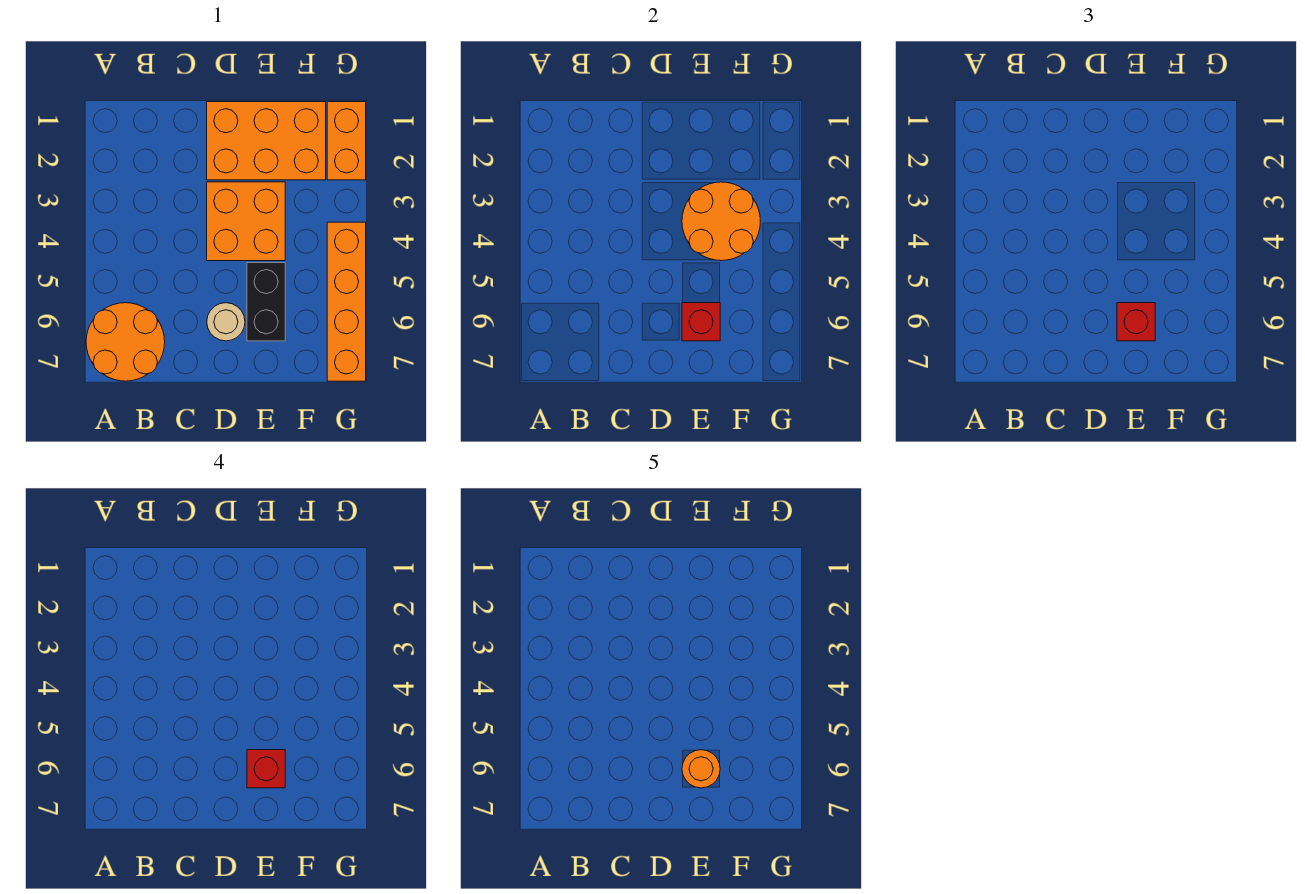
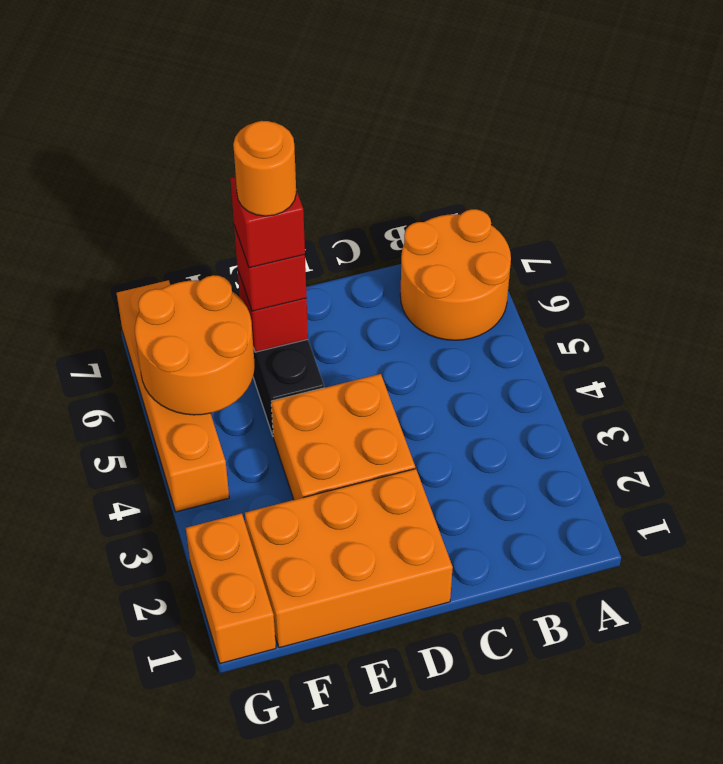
tan 1x1 round brick [207,303,245,341] -> none
orange 2x2 round brick [682,182,760,261] -> orange 2x2 round brick moved to [135,275,255,415]

